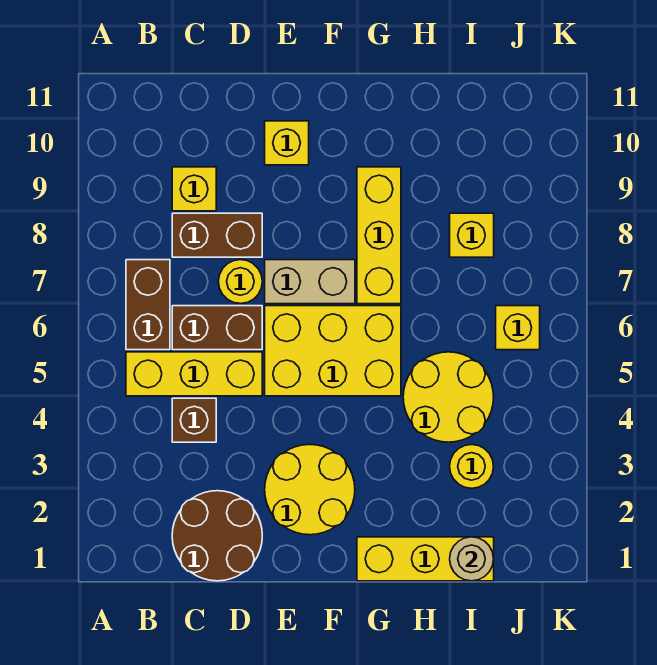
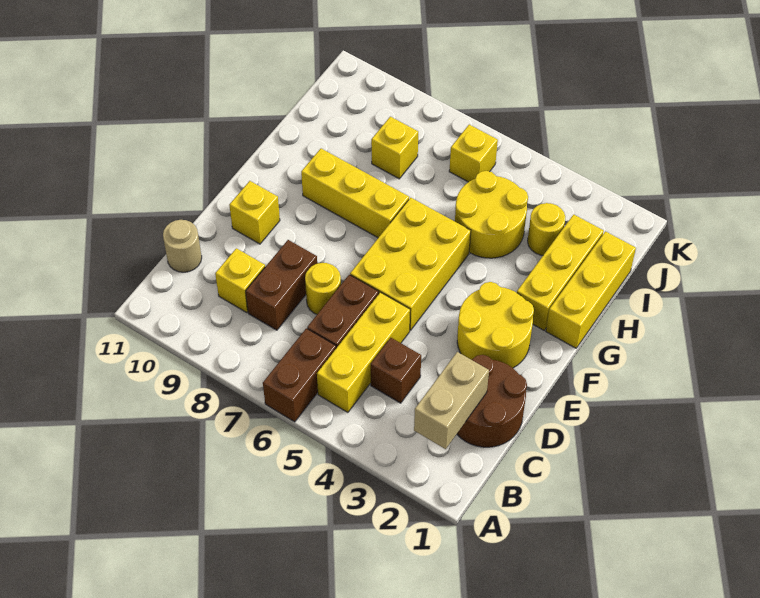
brown 1x2 brick [126,260,170,350] -> brown 1x2 brick turned to [263,328,336,422]
tan 1x2 brick [265,260,355,304] -> tan 1x2 brick moved to [414,352,489,449]
none -> yellow 1x3 brick [517,214,604,330]
tan 1x1 round brick [450,537,494,581] -> tan 1x1 round brick moved to [163,220,202,272]

